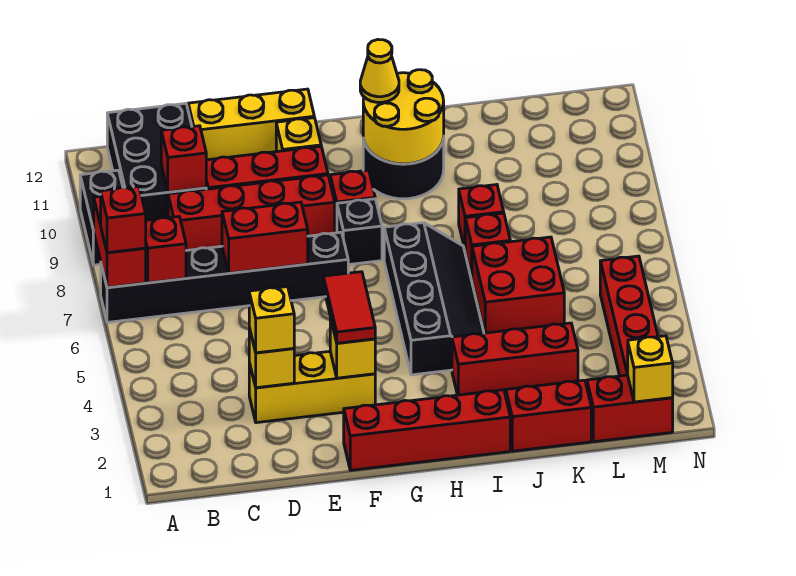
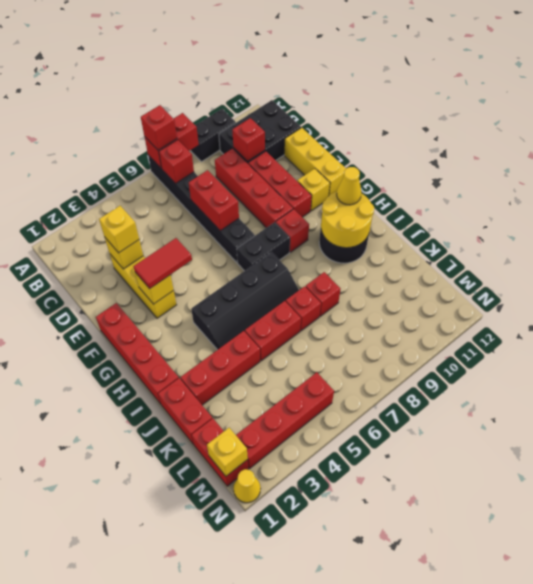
black 1x1 brick [337,199,382,265] -> black 1x2 brick [237,222,290,271]
red 1x3 brick [452,323,578,395] -> red 1x3 brick turned to [180,331,260,405]
red 2x2 brick [472,237,564,333] -> red 1x2 brick [245,301,301,361]
none -> yellow 1x1 cone [233,469,261,503]

